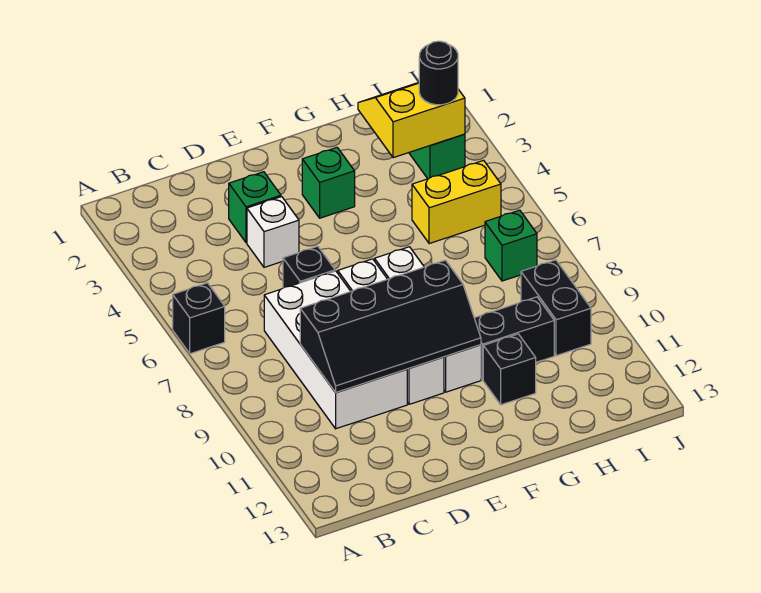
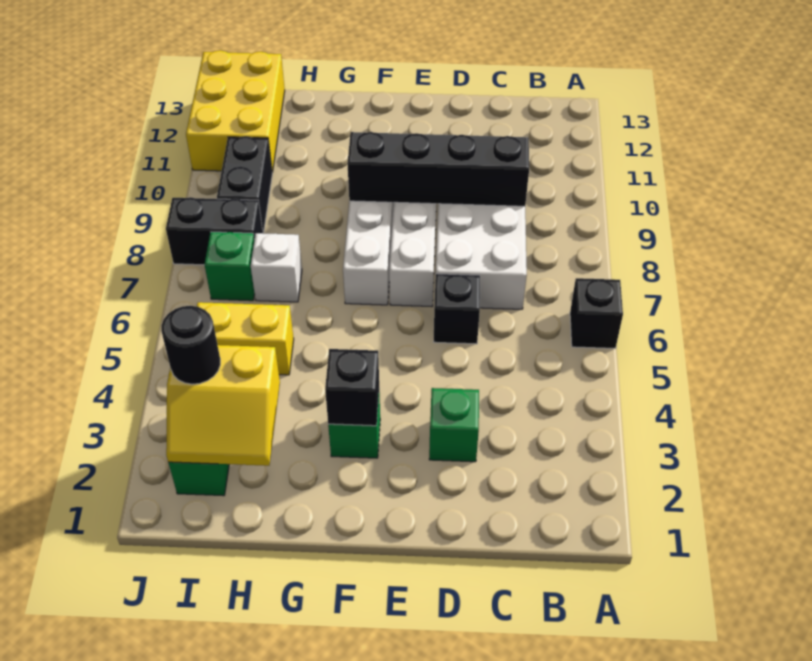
white 1x1 brick [247,197,299,267] -> white 1x1 brick moved to [251,233,302,302]
black 1x2 brick [474,297,554,380] -> black 1x2 brick moved to [166,197,263,265]
black 1x1 brick [483,334,536,405] -> black 1x1 brick moved to [325,349,379,426]
none -> yellow 2x3 brick [186,50,285,172]

